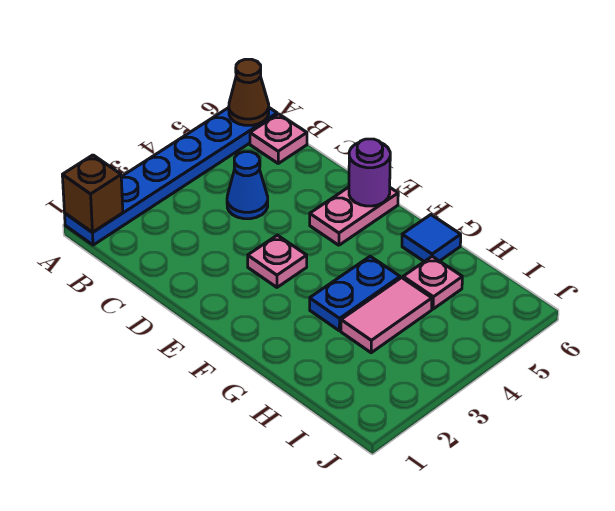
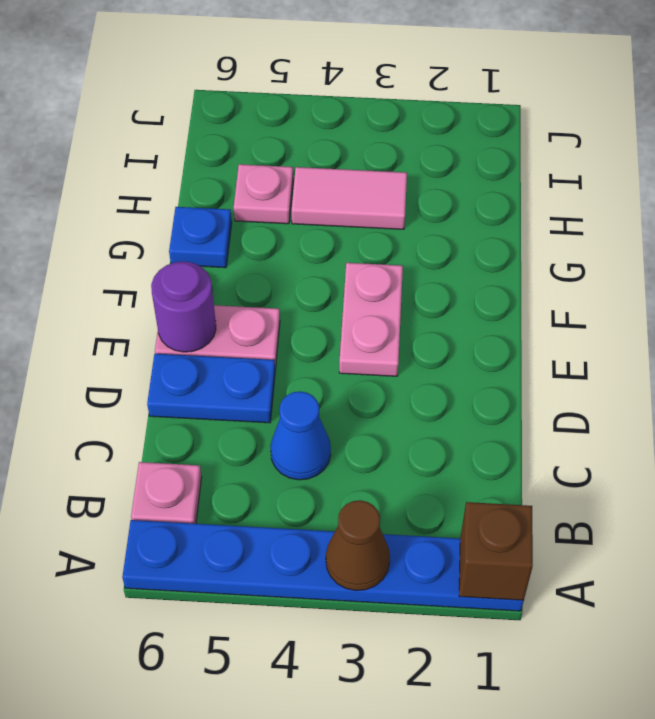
brown 1x1 cone [229,59,269,125] -> brown 1x1 cone moved to [326,500,390,591]
pink 1x1 plate [248,235,307,287] -> pink 1x2 plate [339,263,403,376]
blue 1x2 plate [310,256,400,331] -> blue 1x2 plate moved to [147,354,275,423]
blue 1x1 tile [402,215,461,262] -> blue 1x1 plate [169,207,232,268]

